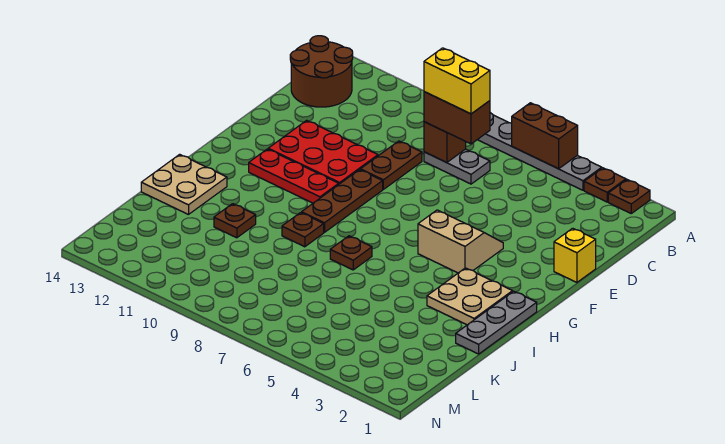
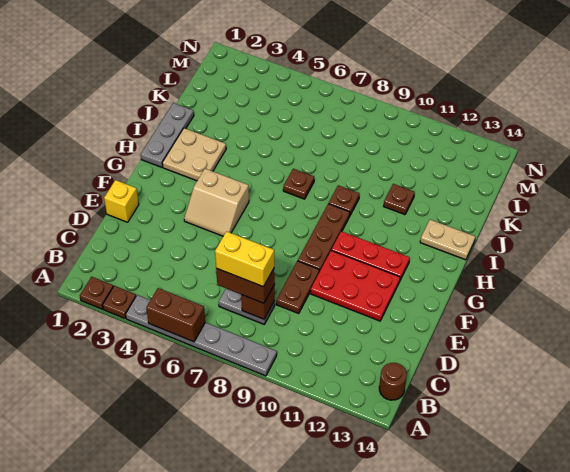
brown 2x2 round brick [290,36,353,107] -> brown 1x1 round brick [379,363,407,400]
tan 2x2 plate [141,154,227,215] -> tan 1x2 plate [420,220,475,260]

